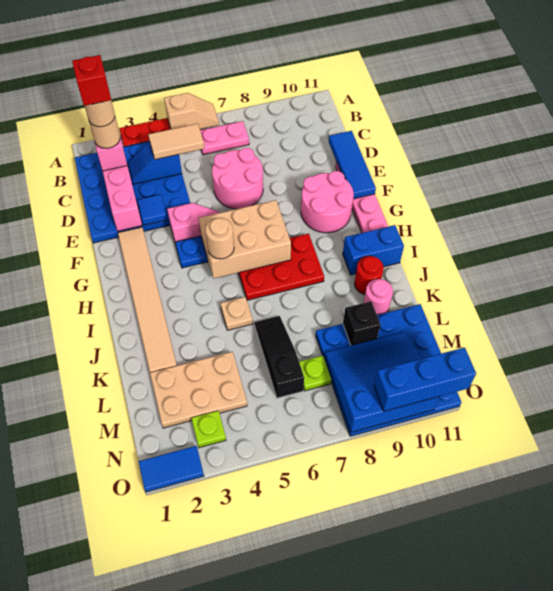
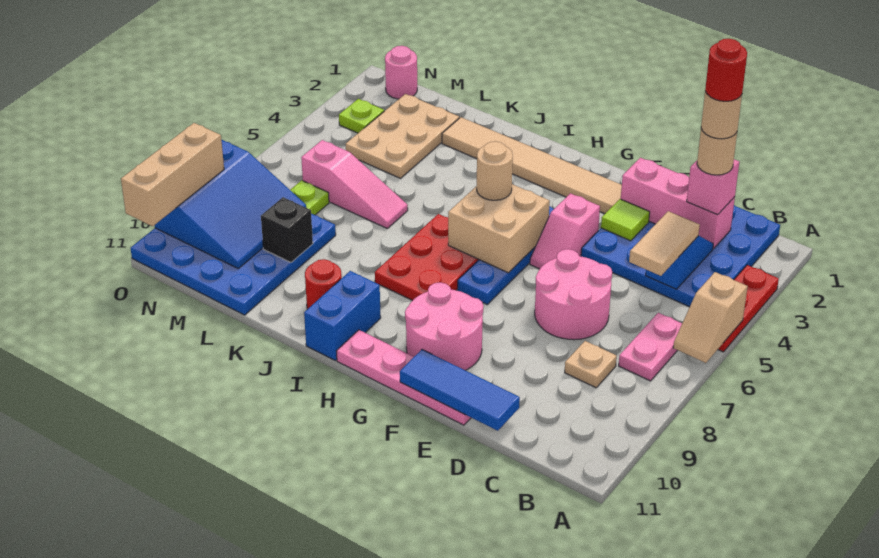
red 1x1 brick [72,55,111,106] -> red 1x1 round brick [705,39,747,101]
blue 1x1 tile [137,194,168,225] -> lime 1x1 tile [601,199,650,241]
tan 2x3 brick [199,200,291,278] -> tan 2x2 brick [448,184,550,273]
tan 1x1 plate [220,297,253,330] -> tan 1x1 plate moved to [565,341,617,388]
black 1x3 slope [254,316,304,398] -> pink 1x3 slope [301,140,408,229]
pink 1x1 round brick [364,279,393,315] -> pink 1x1 round brick moved to [385,46,417,99]
blue 1x2 tile [139,446,204,492] -> none
blue 1x3 brick [374,347,476,411] -> tan 1x3 brick [121,123,224,226]

